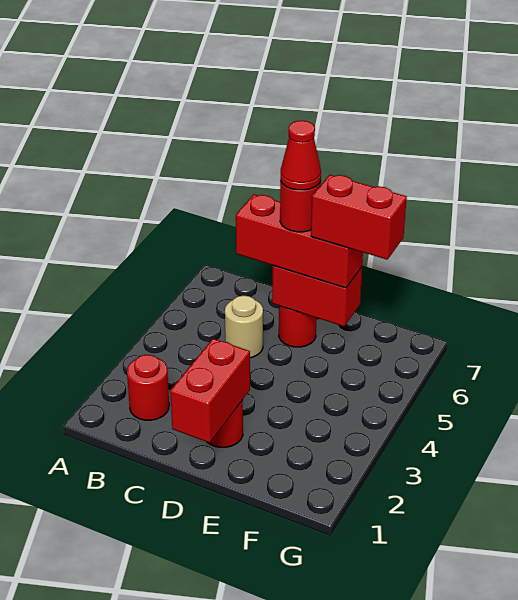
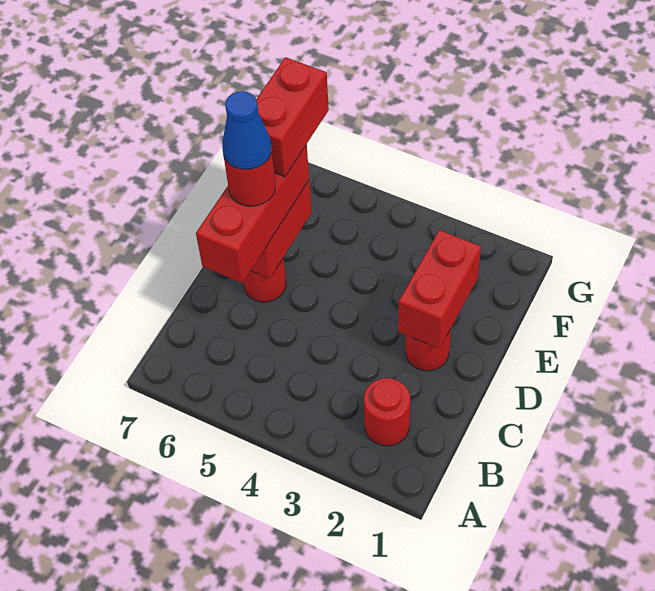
tan 1x1 round brick [225,295,263,358] -> none
red 1x2 brick [170,339,250,443] -> red 1x2 brick turned to [398,230,481,349]
red 1x1 cone [281,121,321,190] -> blue 1x1 cone [222,91,271,169]

